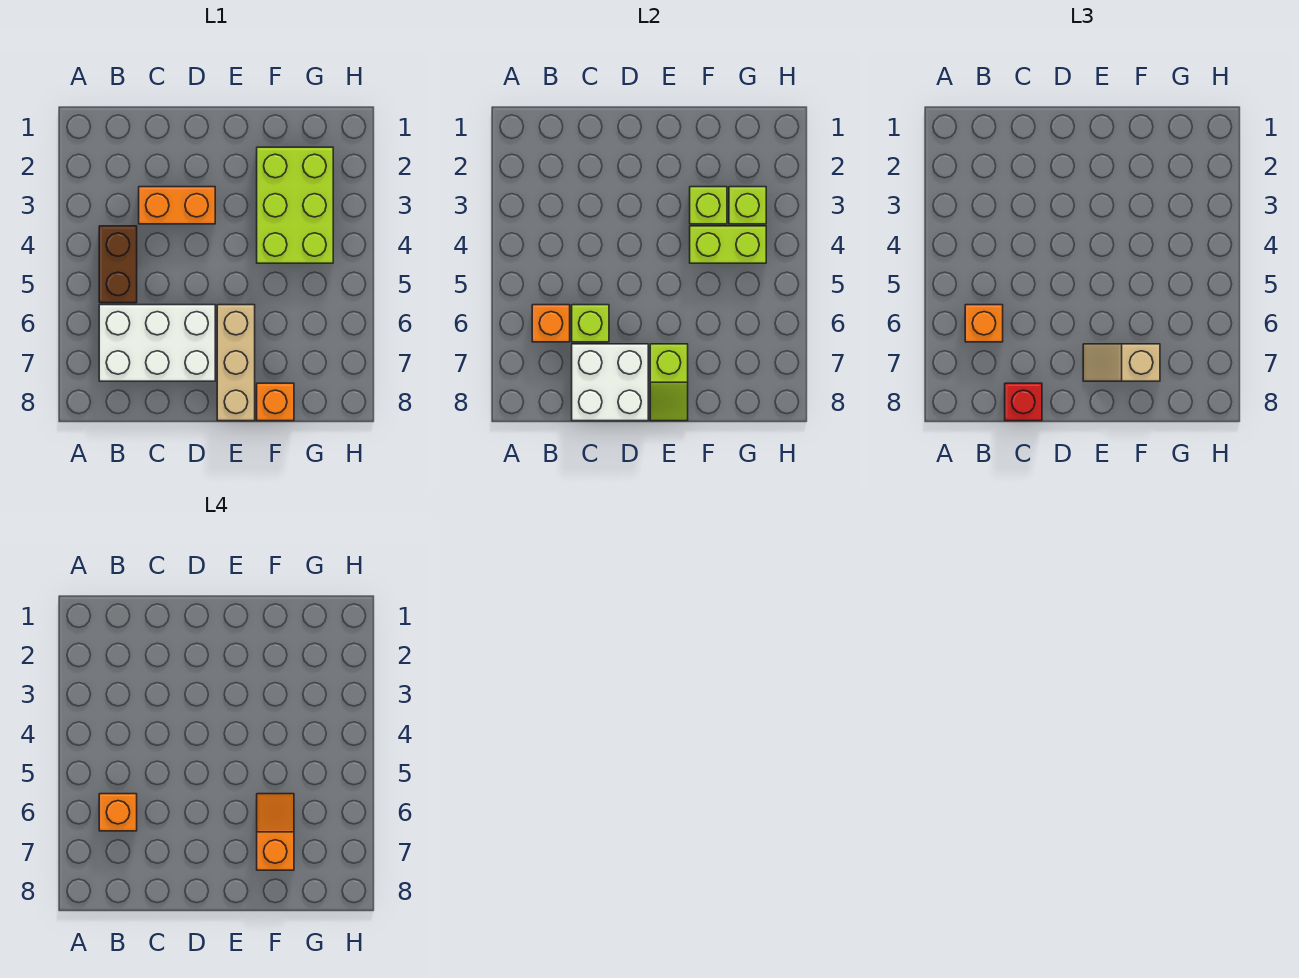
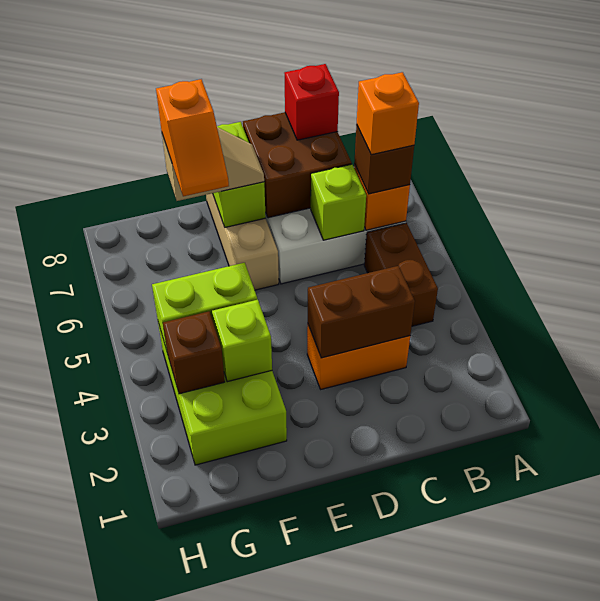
orange 1x1 brick [965,305,1003,342] -> brown 1x1 brick [354,125,414,194]
none -> brown 1x2 brick [308,266,415,358]
white 2x2 brick [572,344,648,421] -> brown 2x2 brick [243,112,352,218]
lime 1x2 slope [650,344,688,421] -> lime 1x2 brick [213,122,266,227]
orange 1x1 brick [257,383,294,421] -> none
lime 1x1 brick [729,187,766,224] -> brown 1x1 brick [163,311,225,394]

